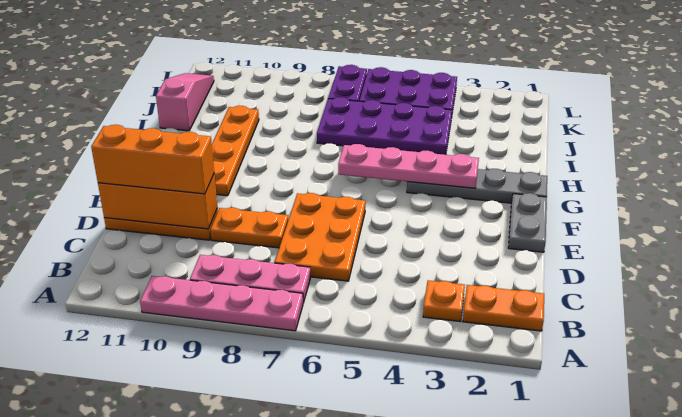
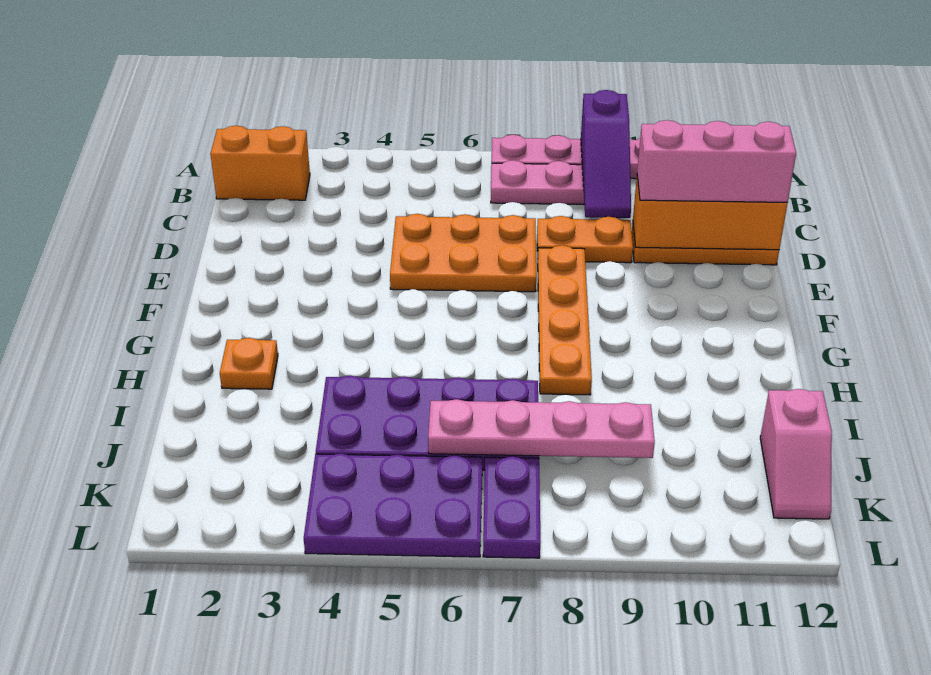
none -> purple 1x3 slope [581,90,631,218]
orange 1x2 plate [463,285,544,331] -> orange 1x2 brick [210,126,310,200]
orange 1x1 plate [423,280,465,322] -> orange 1x1 plate moved to [220,338,278,389]
orange 2x3 plate [275,193,366,281] -> orange 2x3 plate turned to [390,214,536,292]
orange 1x3 brick [91,125,214,194] -> pink 1x3 brick [637,120,796,202]
grey 1x2 plate [508,193,547,252] -> none
orange 1x4 plate [212,106,259,196] -> orange 1x4 plate moved to [538,245,592,395]
grey 1x4 plate [407,169,547,203] -> none
pink 1x4 plate [338,144,479,188] -> pink 1x4 plate moved to [428,399,655,458]
pink 1x3 slope [156,73,214,131] -> pink 1x2 slope [760,389,832,519]

